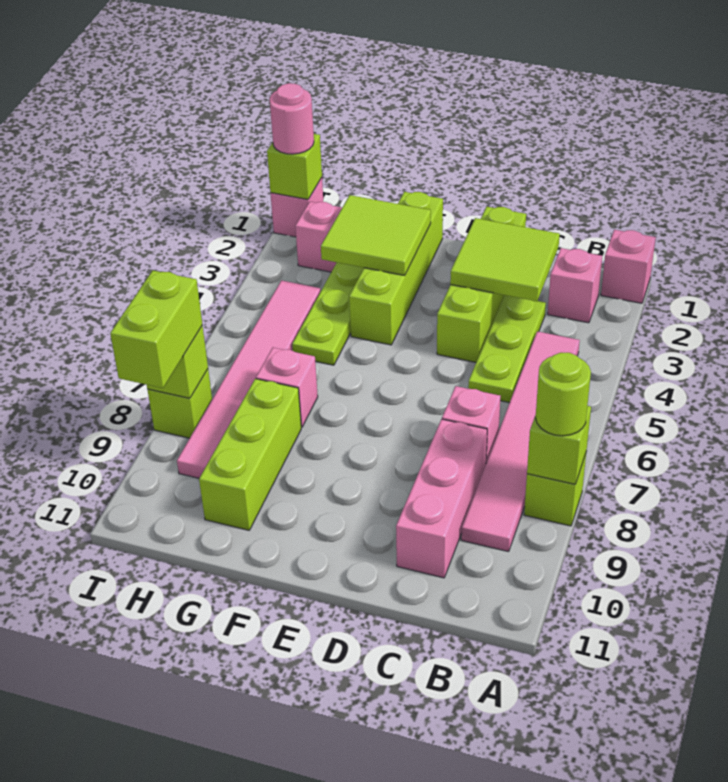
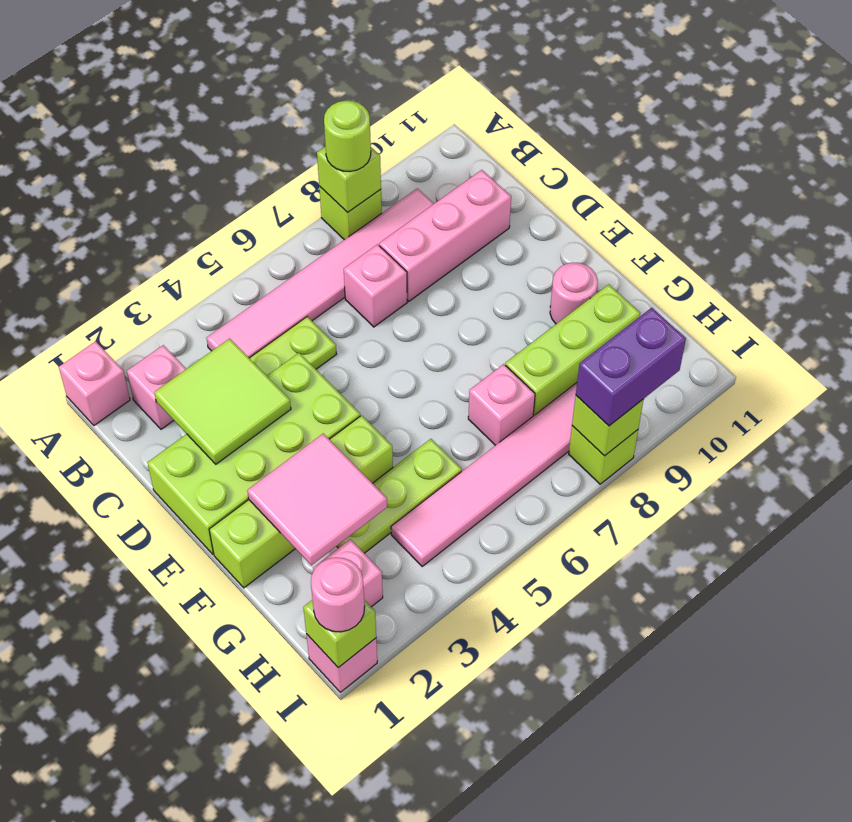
lime 1x4 brick [437,207,526,362] -> lime 2x4 brick [147,353,360,554]
lime 2x2 tile [321,195,431,275] -> pink 2x2 tile [247,434,387,565]
none -> pink 1x1 round brick [550,263,598,324]
lime 1x2 brick [110,271,202,388] -> purple 1x2 brick [576,308,686,426]

